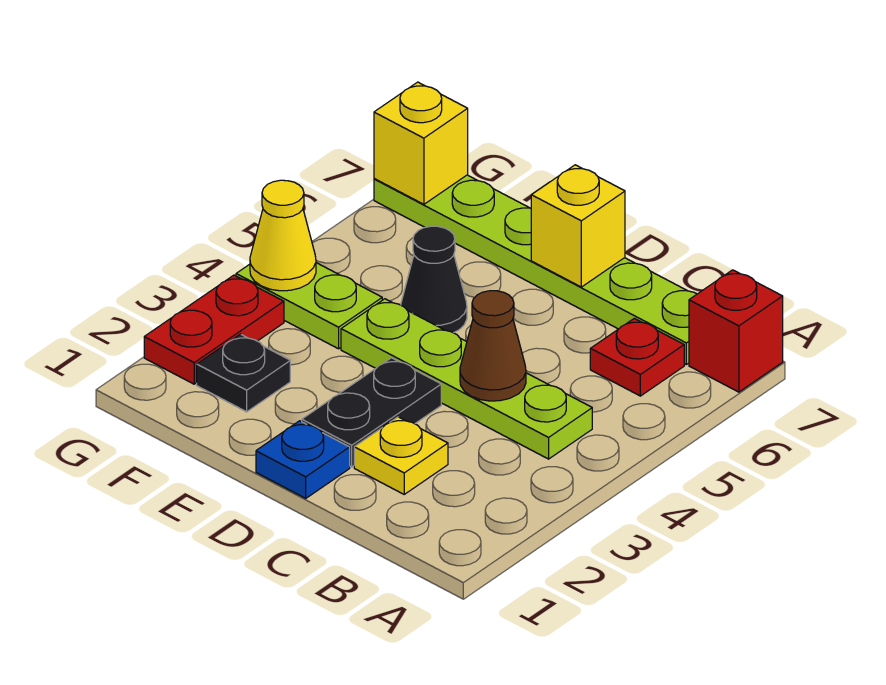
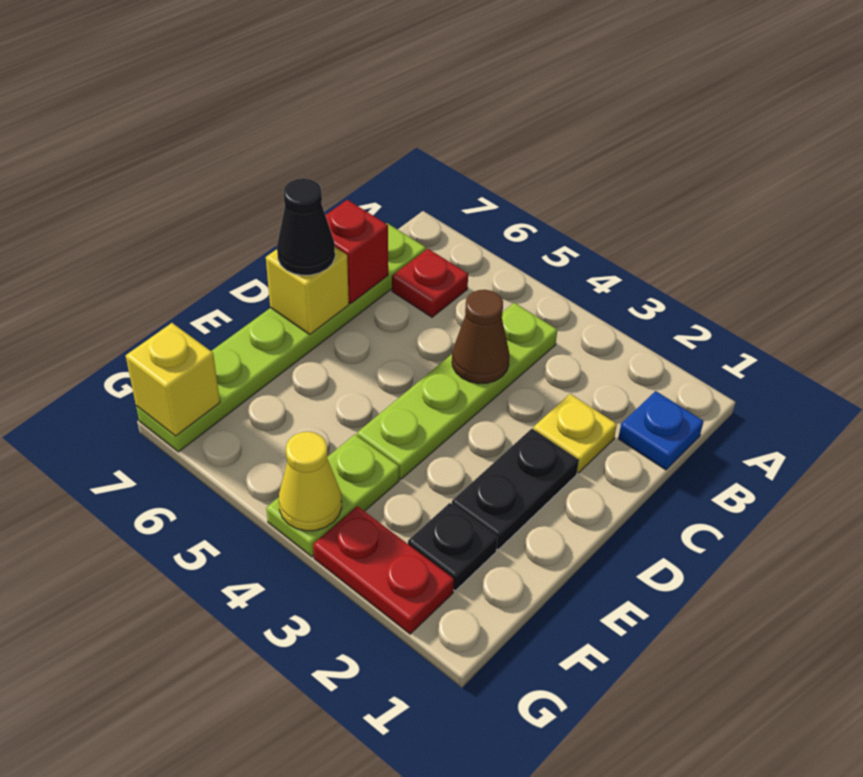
red 1x1 brick [689,270,783,392] -> red 1x1 brick moved to [325,200,388,303]
blue 1x1 plate [256,421,350,498] -> blue 1x1 plate moved to [618,391,704,470]
black 1x2 plate [302,358,441,467] -> black 1x2 plate turned to [452,429,579,550]
black 1x1 cone [401,226,467,333] -> black 1x1 cone moved to [277,178,335,275]

